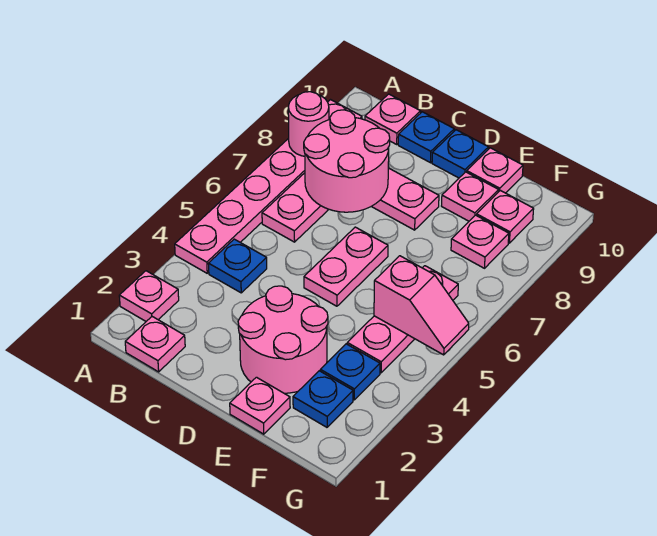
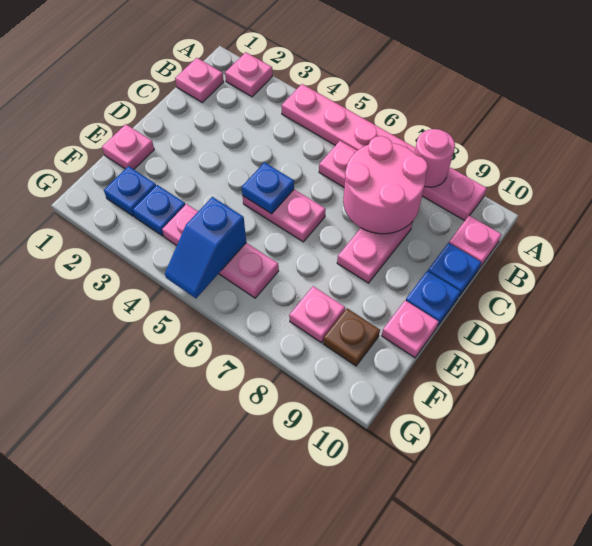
blue 1x1 plate [208,239,267,293] -> blue 1x1 plate moved to [242,163,294,214]
pink 2x2 round brick [238,286,328,393] -> none
pink 1x1 plate [442,172,499,221] -> none
pink 1x2 slope [374,256,469,355] -> blue 1x2 slope [165,197,246,298]
pink 1x1 plate [477,190,534,243] -> brown 1x1 plate [323,308,380,366]

